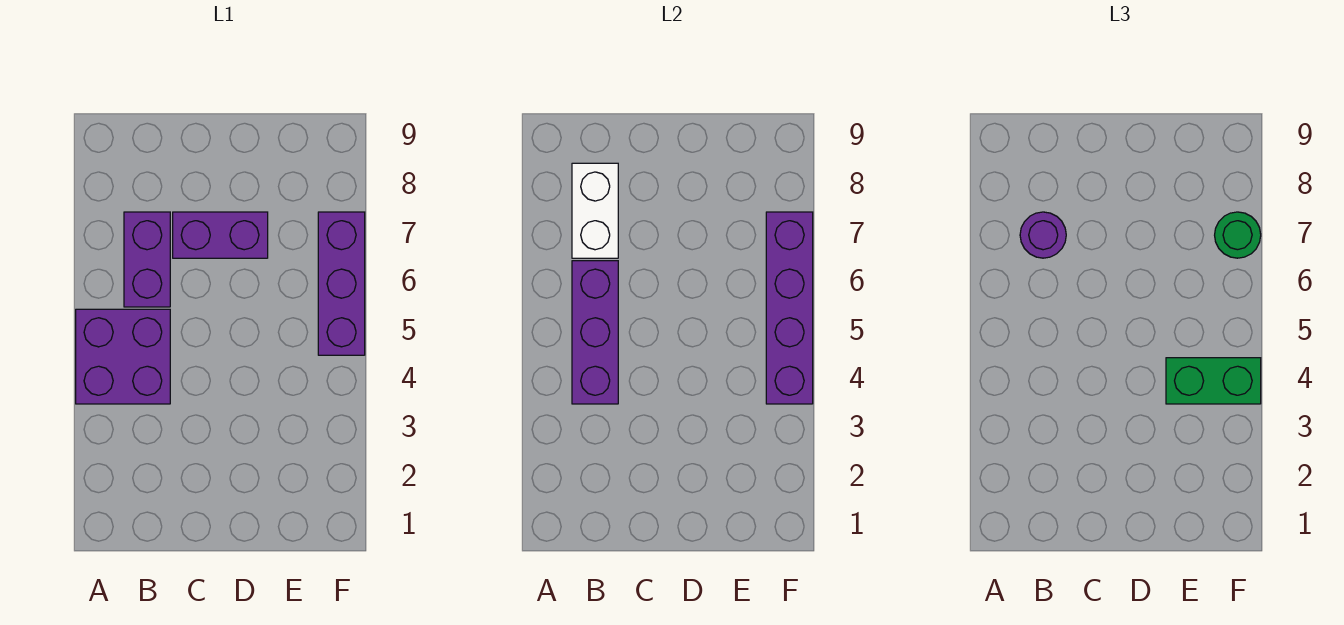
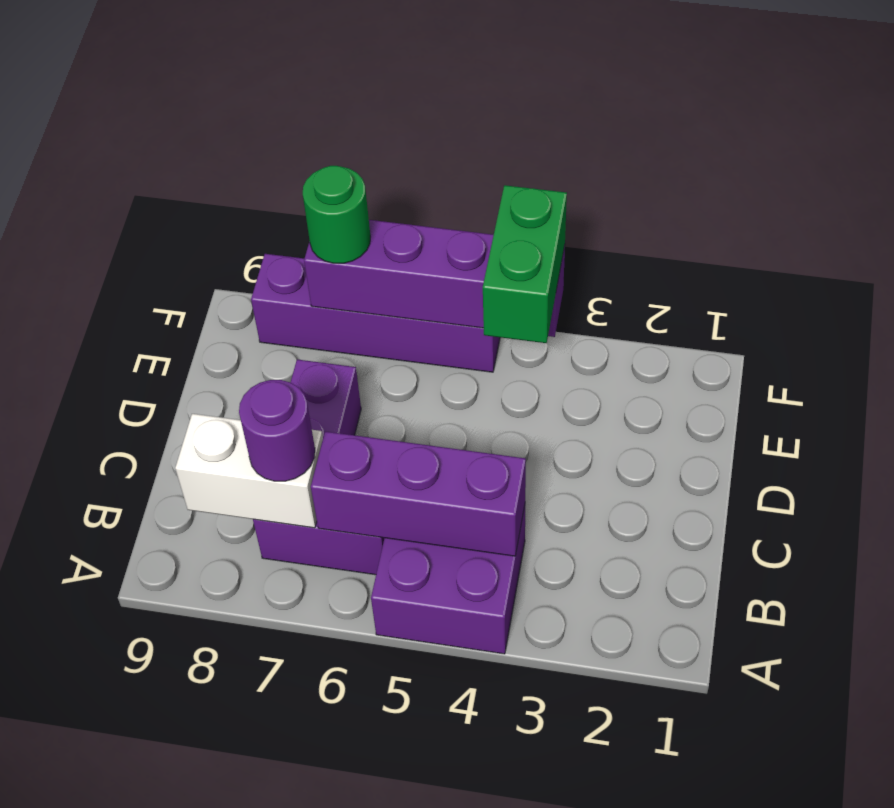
purple 1x3 brick [318,212,365,355] -> purple 1x4 brick [251,254,500,372]

